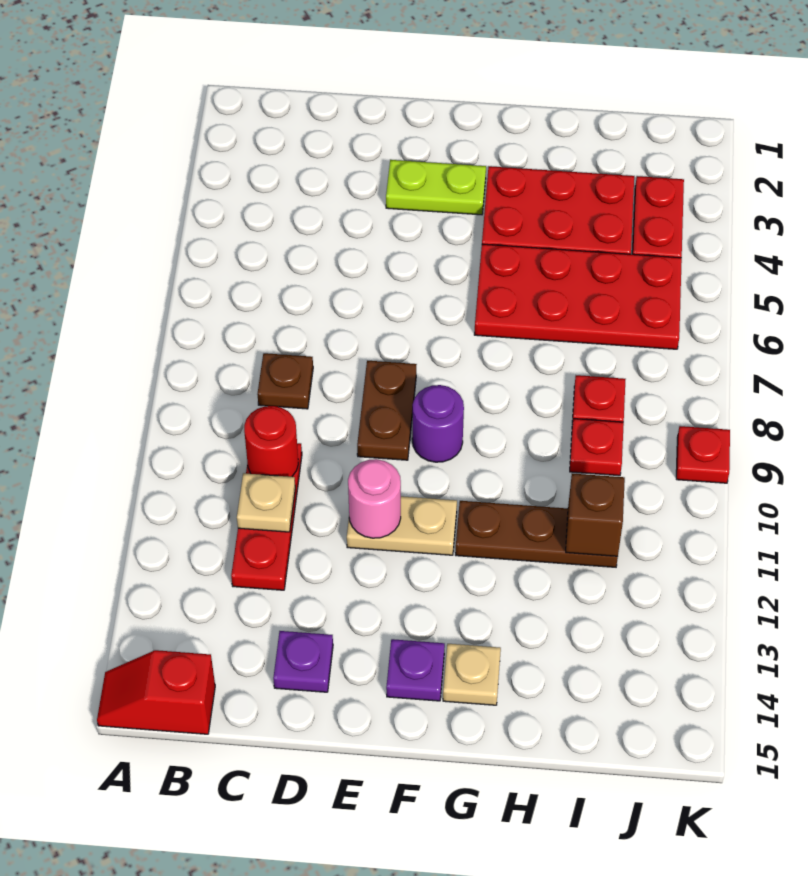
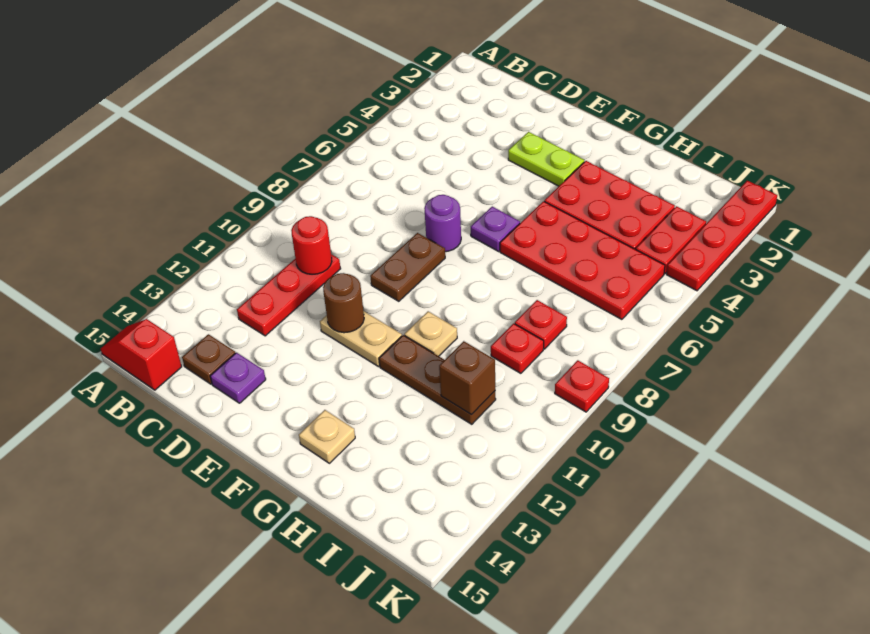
brown 1x1 plate [257,353,313,409] -> brown 1x1 plate moved to [182,334,235,384]
tan 1x1 plate [237,473,295,532] -> tan 1x1 plate moved to [404,311,457,356]
pink 1x1 round brick [348,459,401,538] -> brown 1x1 round brick [323,273,364,333]
purple 1x1 round brick [412,385,464,462] -> purple 1x1 round brick moved to [424,195,461,252]
purple 1x1 plate [386,639,445,701] -> purple 1x1 plate moved to [471,207,520,251]
none -> red 1x4 plate [667,181,777,291]

